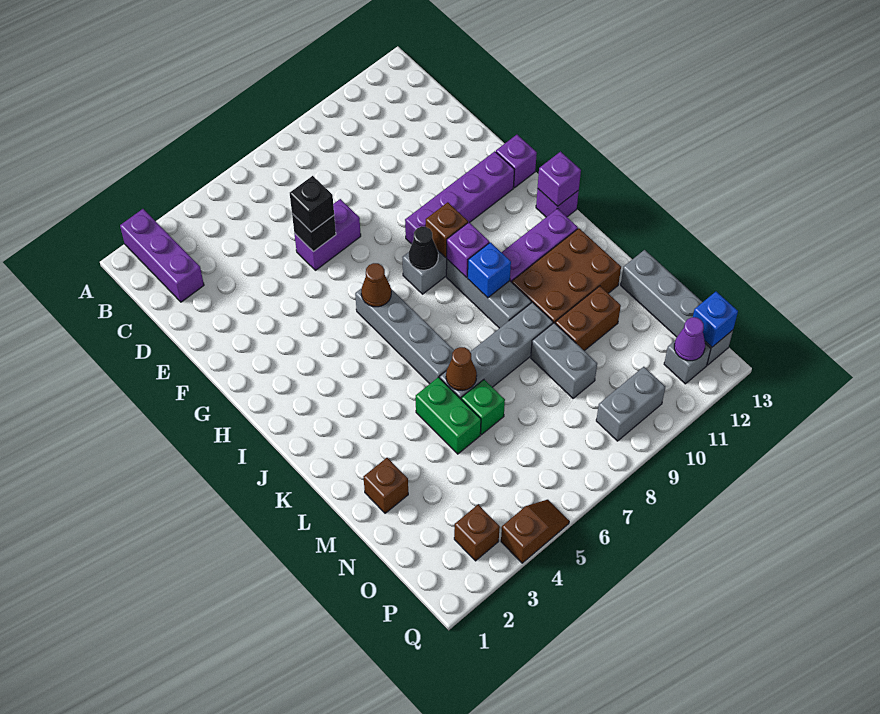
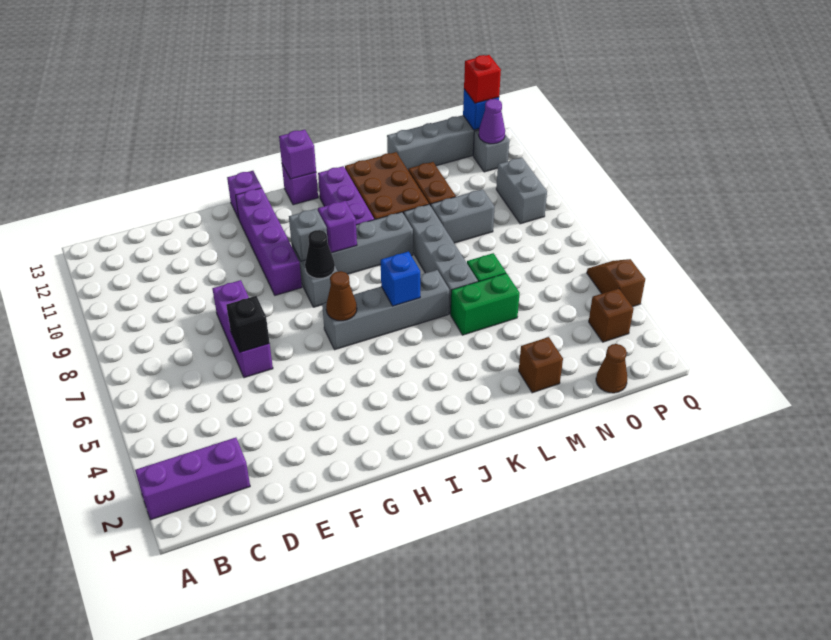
purple 1x2 brick [294,199,361,270] -> purple 1x3 brick [212,280,273,378]
black 1x1 brick [290,176,334,232] -> none
brown 1x1 brick [426,202,468,257] -> grey 1x1 brick [289,209,328,261]
blue 1x1 brick [468,242,511,298] -> blue 1x1 brick moved to [381,252,420,306]
brown 1x1 cone [446,347,477,391] -> brown 1x1 cone moved to [596,344,627,393]
none -> red 1x1 brick [464,55,501,103]

